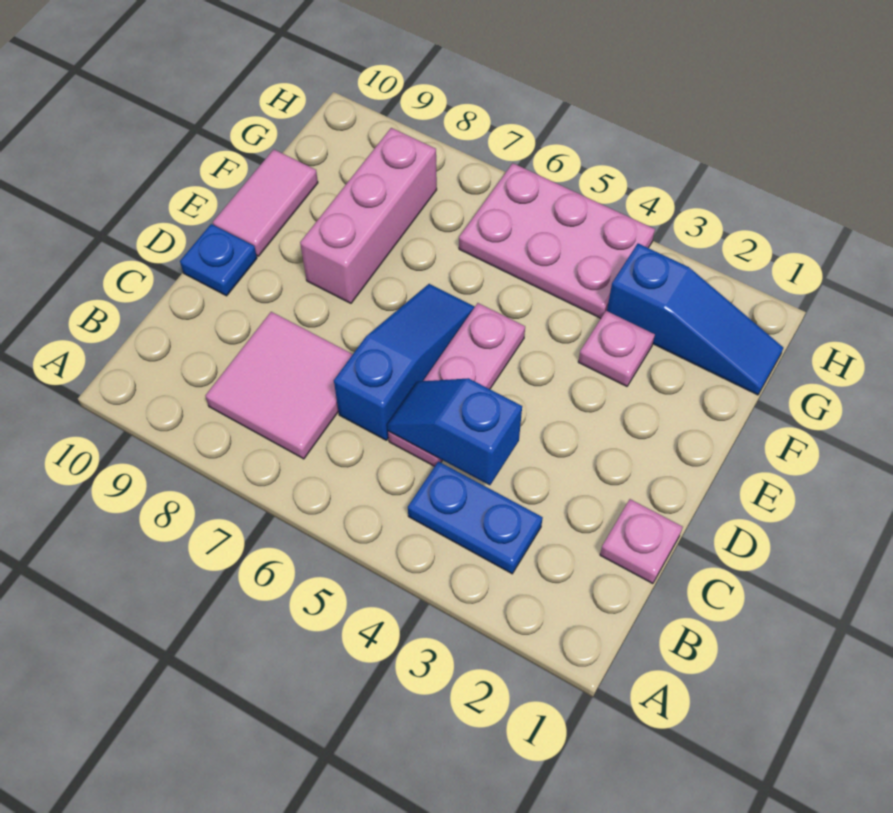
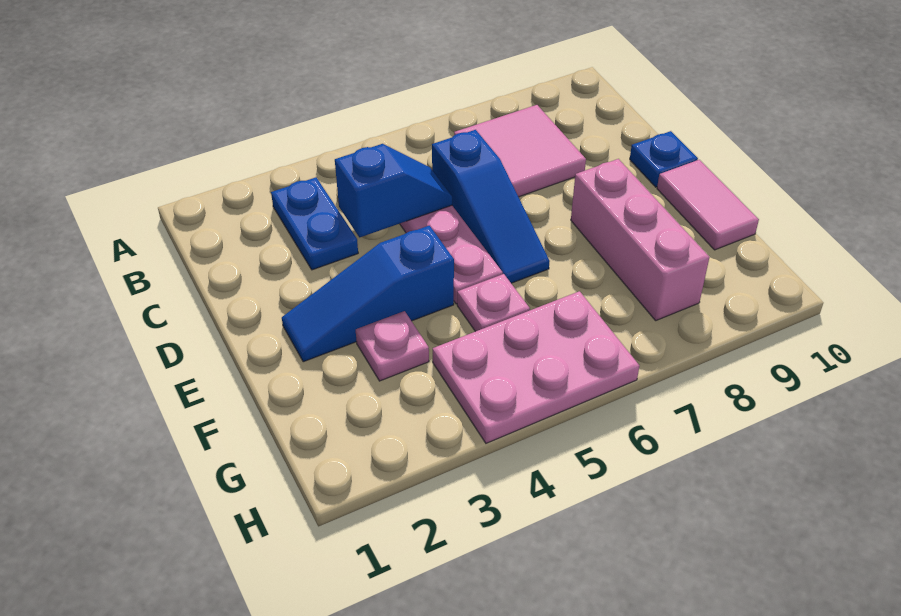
blue 1x2 plate [408,461,543,574] -> blue 1x2 plate turned to [271,177,358,270]
pink 1x1 plate [600,499,683,584] -> pink 1x1 plate moved to [457,274,530,332]
blue 1x3 slope [607,244,783,395] -> blue 1x3 slope moved to [282,226,454,362]

